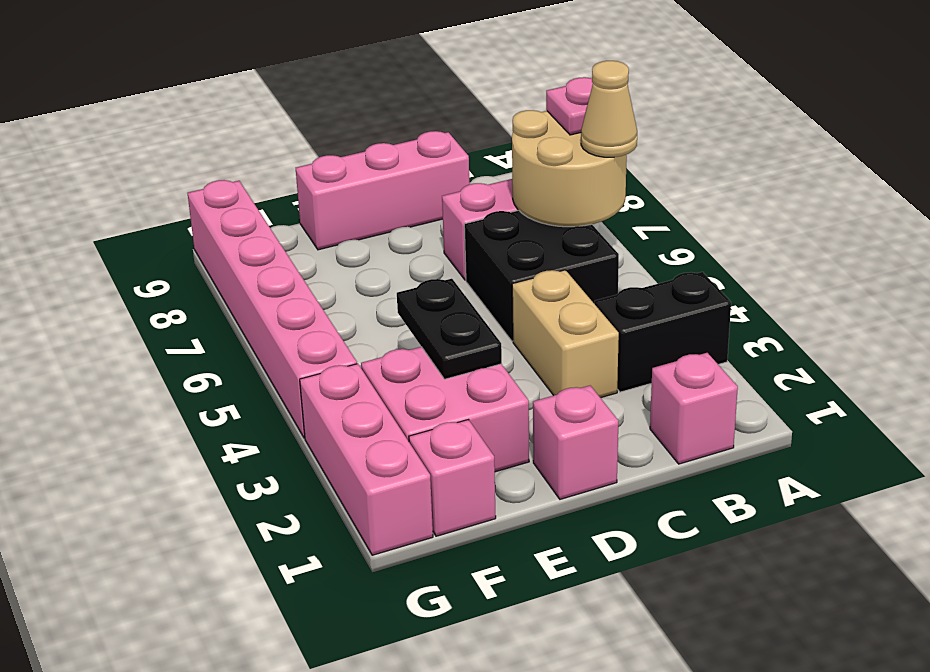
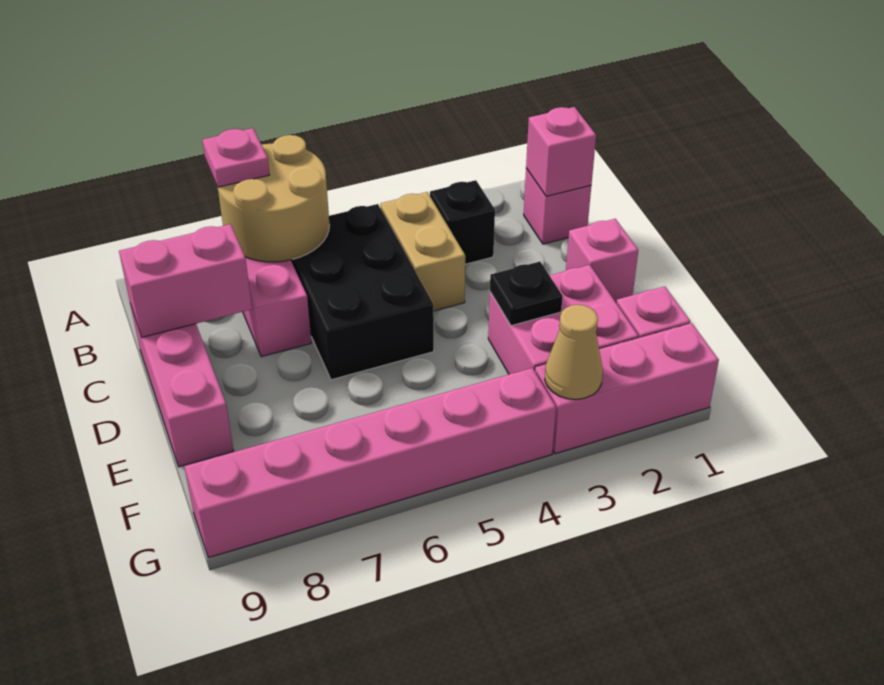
black 1x2 brick [595,272,731,392] -> black 1x1 brick [430,180,495,264]
tan 1x1 cone [581,61,637,157] -> tan 1x1 cone moved to [545,305,603,399]
none -> pink 1x1 brick [526,107,596,196]
black 2x2 brick [464,210,619,341] -> black 2x3 brick [291,204,434,380]
tan 1x2 brick [512,270,619,398] -> tan 1x2 brick turned to [380,192,465,311]
none -> pink 1x2 brick [119,224,252,337]
black 1x2 plate [397,279,502,379] -> black 1x1 plate [490,262,563,326]

